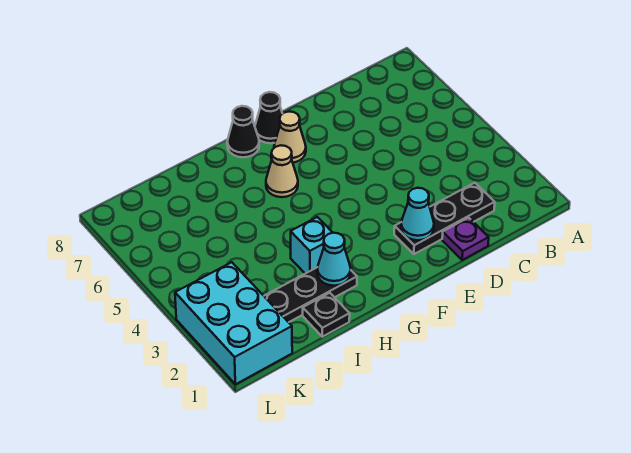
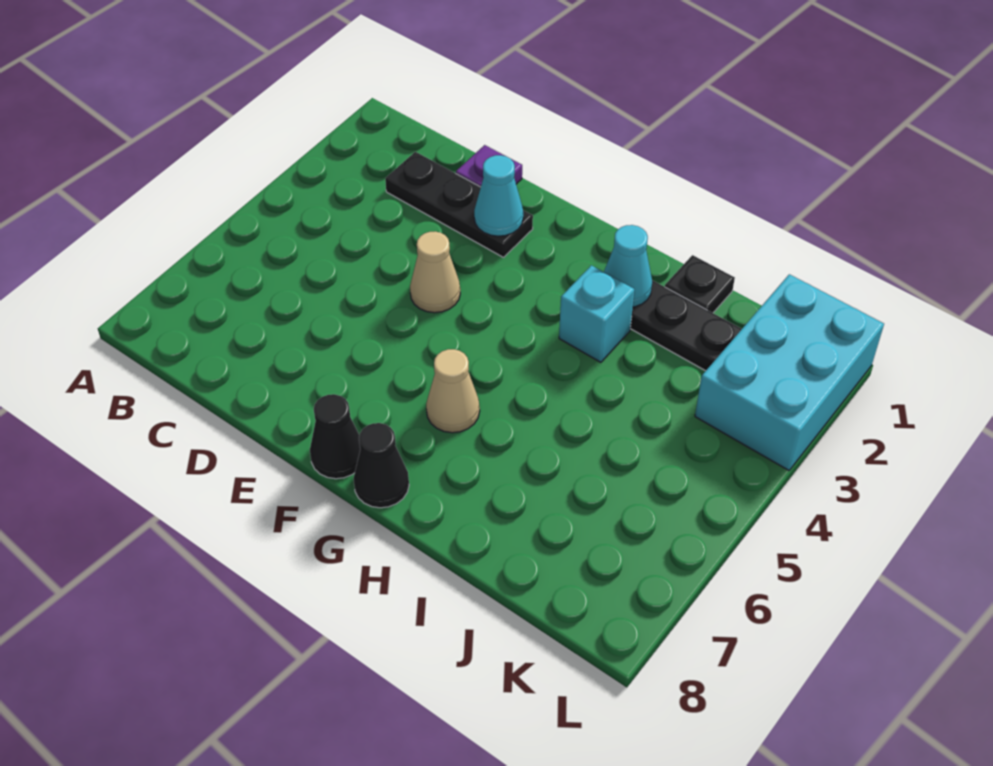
tan 1x1 cone [274,111,306,163] -> tan 1x1 cone moved to [410,231,460,313]

